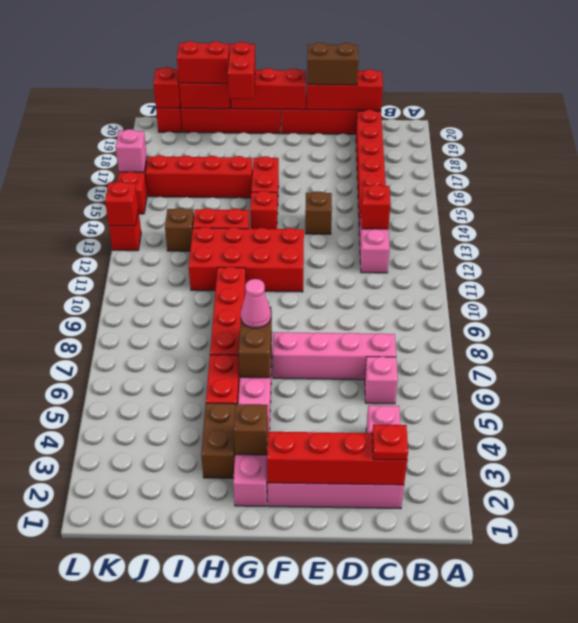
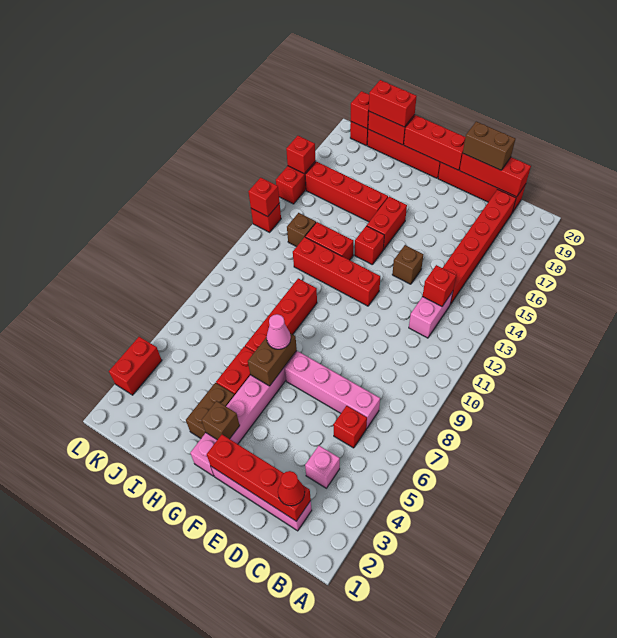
red 1x1 plate [372,424,408,460] -> red 1x1 cone [278,471,305,506]
pink 1x1 brick [365,357,398,404] -> red 1x1 brick [333,406,367,448]
red 2x4 brick [189,227,304,292] -> red 1x4 brick [293,237,380,306]
red 1x2 brick [228,42,255,99] -> red 1x2 brick moved to [109,337,162,395]
pink 1x1 brick [115,129,147,172] -> red 1x1 brick [286,136,316,174]

